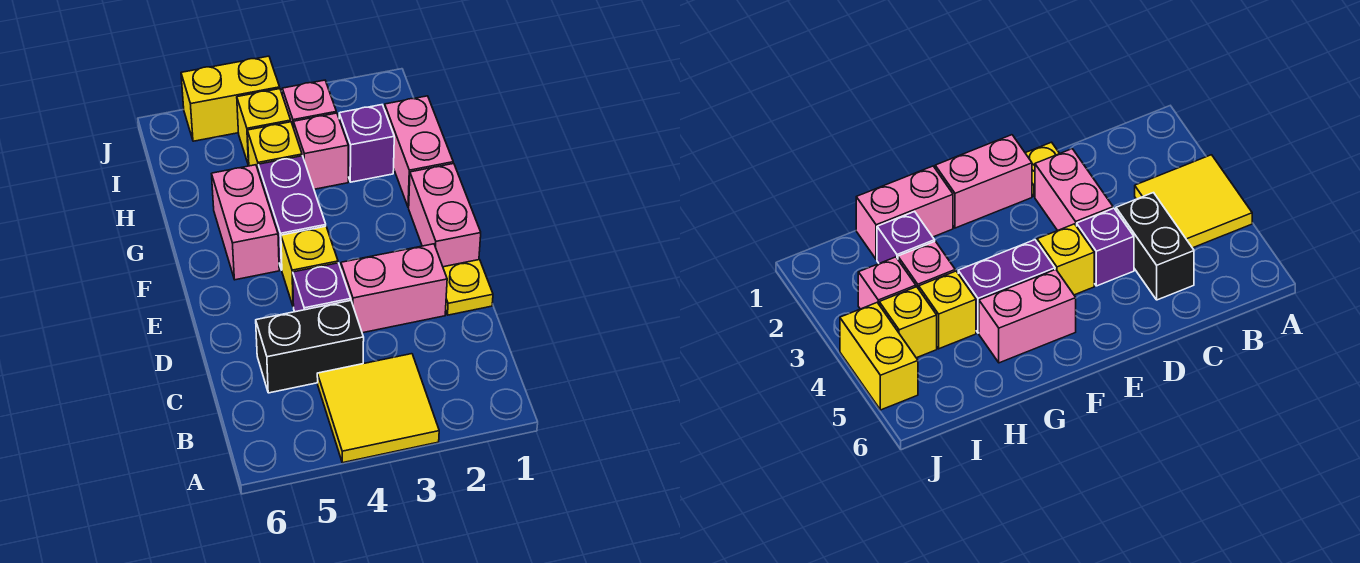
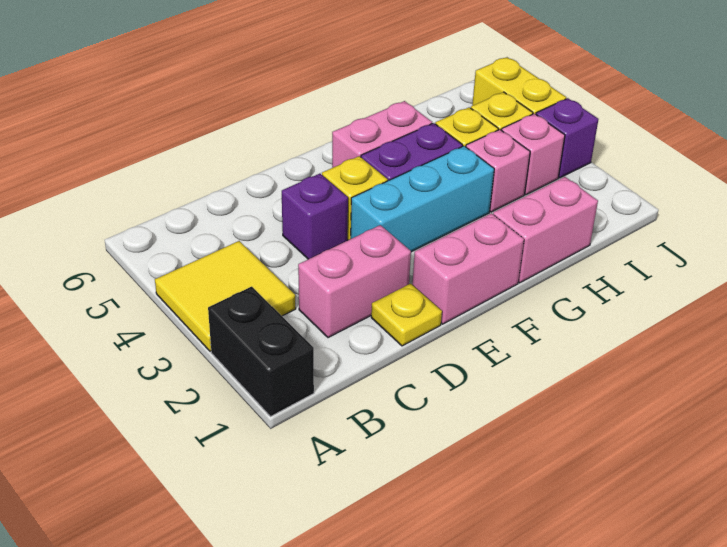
black 1x2 brick [256,301,364,393] -> black 1x2 brick moved to [208,287,314,417]
pink 1x2 brick [341,244,447,333] -> pink 1x2 brick turned to [298,225,411,338]
none -> cyan 1x3 brick [351,146,494,252]
purple 1x1 brick [339,105,394,182] -> purple 1x1 brick moved to [536,98,598,178]

